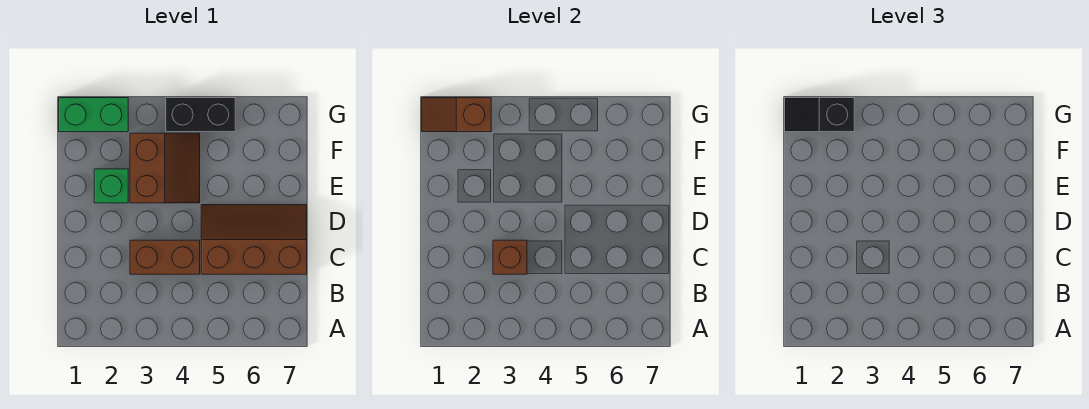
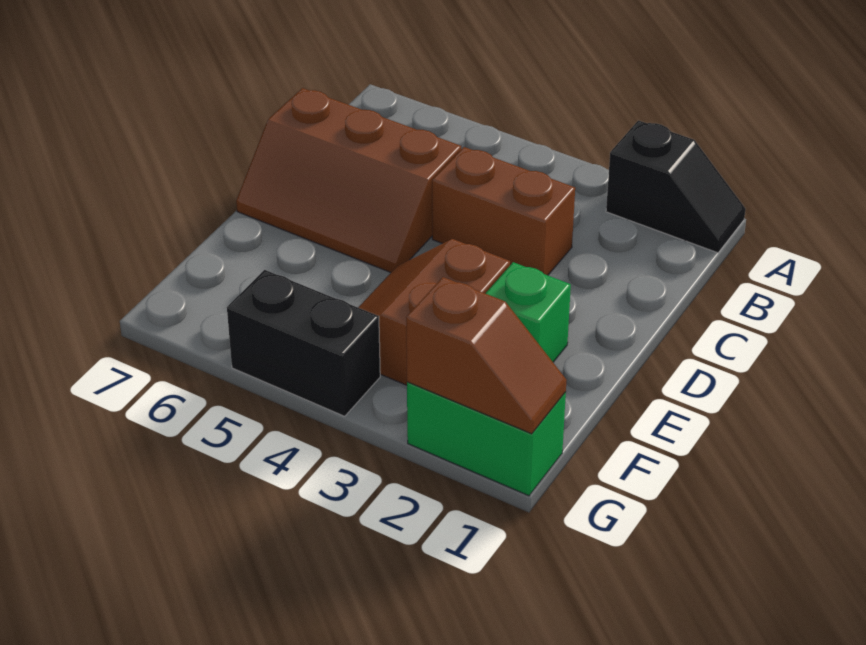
brown 1x1 brick [493,240,527,274] -> none
black 1x2 slope [785,98,854,132] -> black 1x2 slope moved to [606,120,746,253]

